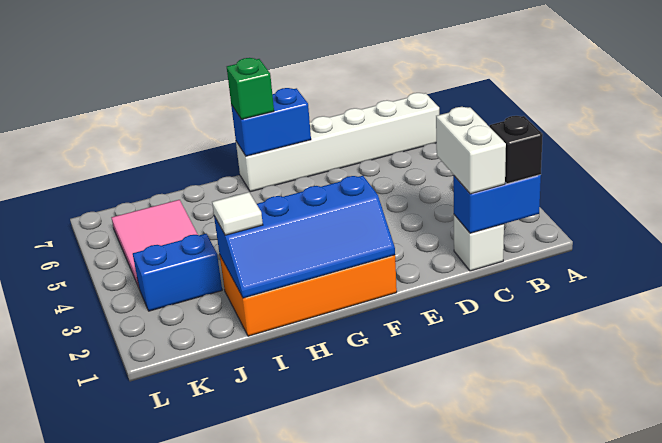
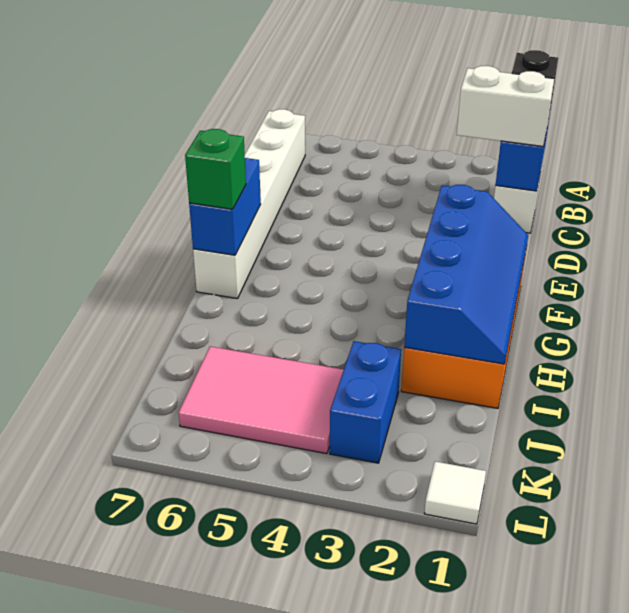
white 1x1 tile [212,192,263,235] -> white 1x1 tile moved to [424,461,486,524]

